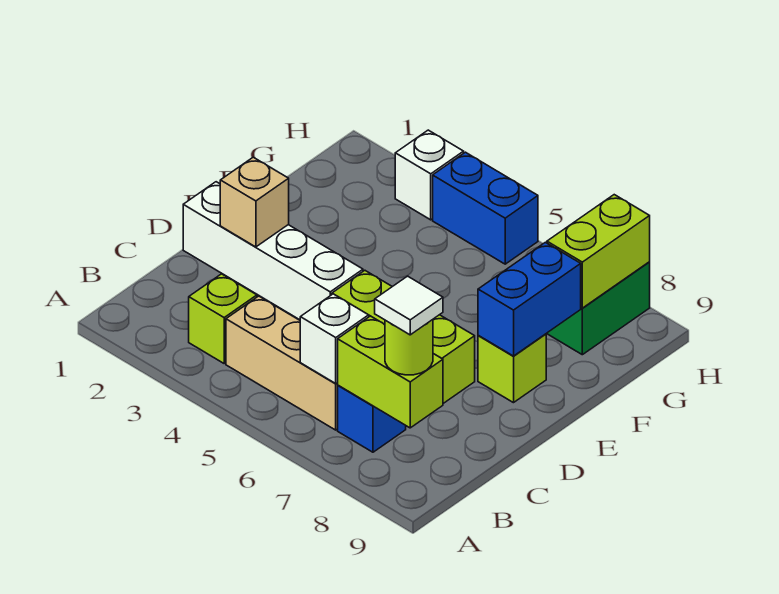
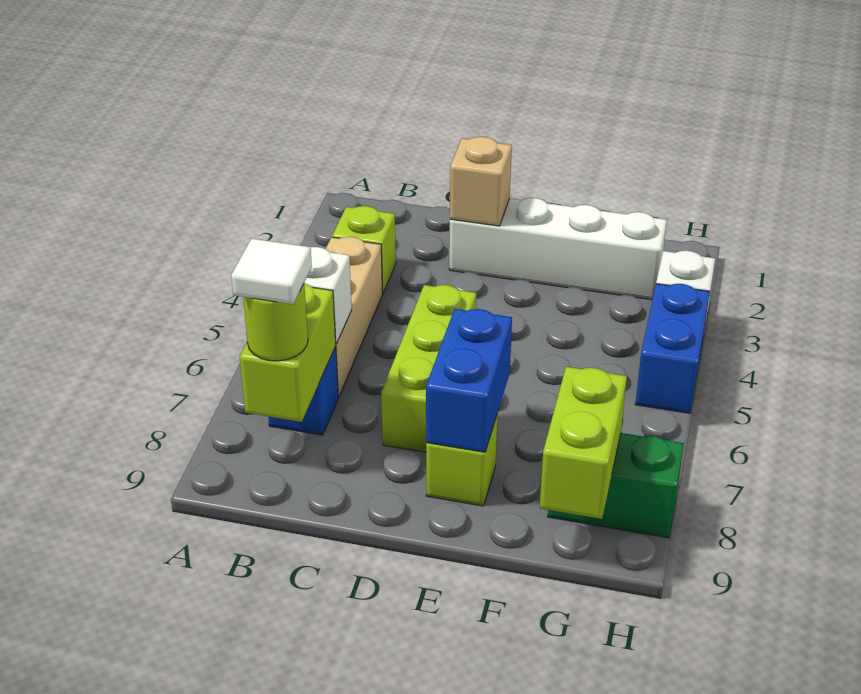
white 1x4 brick [183,182,363,320] -> white 1x4 brick turned to [449,198,667,300]
blue 1x2 brick [478,242,581,356] -> blue 1x2 brick turned to [426,309,512,452]
lime 1x2 brick [547,195,650,308] -> lime 1x2 brick turned to [540,367,627,519]

